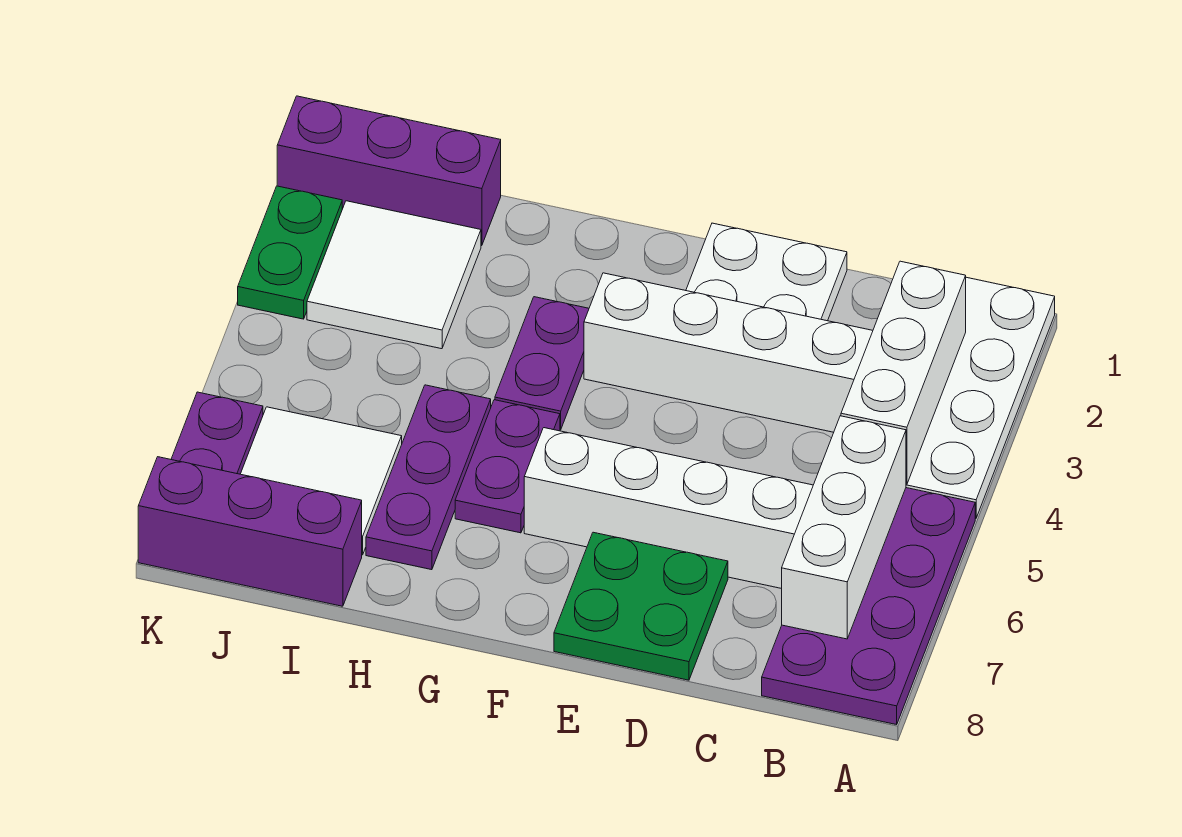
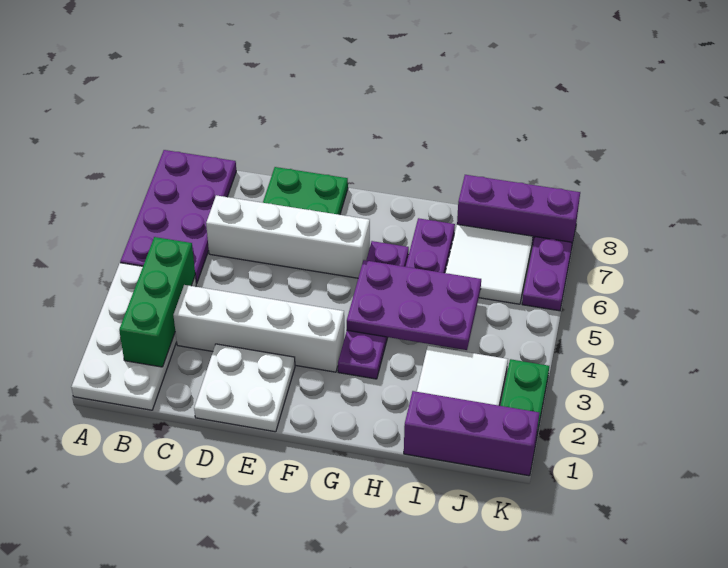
white 1x3 brick [841,261,966,484] -> green 1x3 brick [119,237,195,367]
white 1x3 brick [782,416,906,639] -> none
none -> purple 2x3 plate [347,260,481,350]

